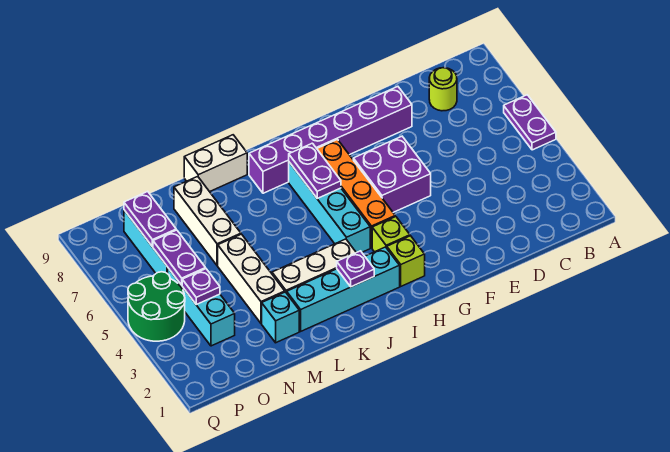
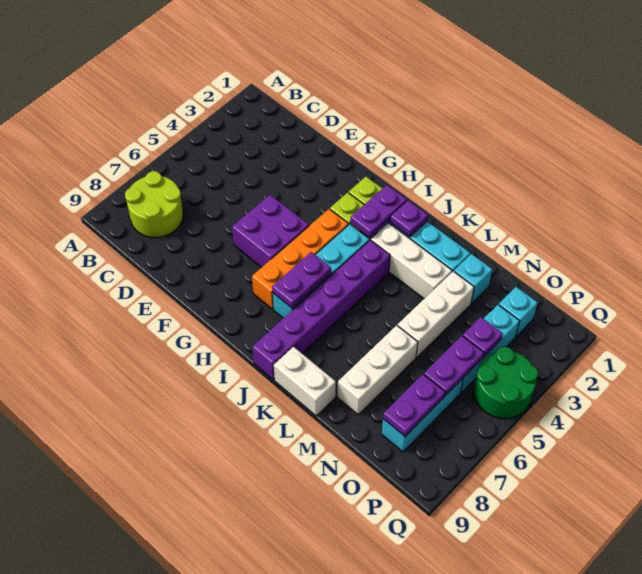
purple 1x2 plate [504,95,556,150] -> purple 1x2 plate moved to [350,185,407,238]
lime 1x1 round brick [429,68,457,111] -> lime 2x2 round brick [125,171,183,237]
purple 1x6 brick [249,87,412,193] -> purple 1x6 brick turned to [252,240,390,380]
none -> cyan 1x1 brick [499,287,538,337]

